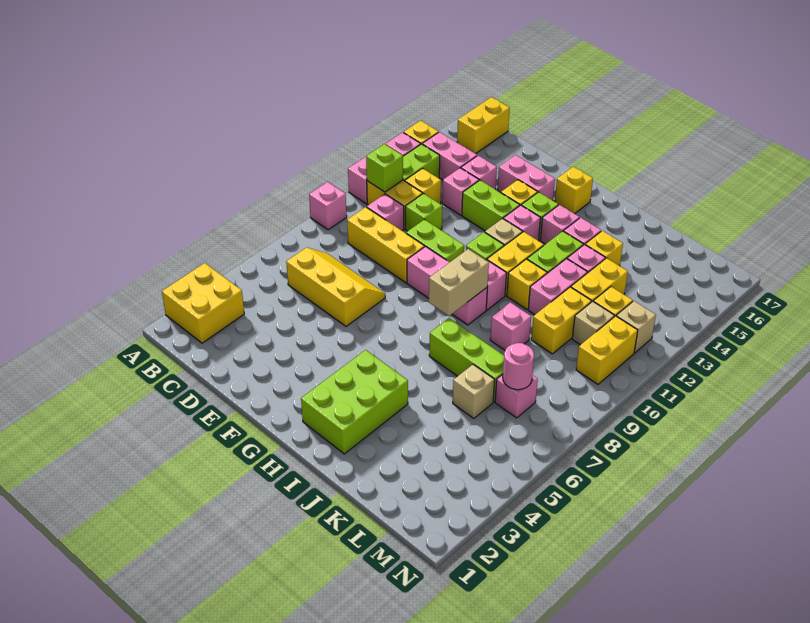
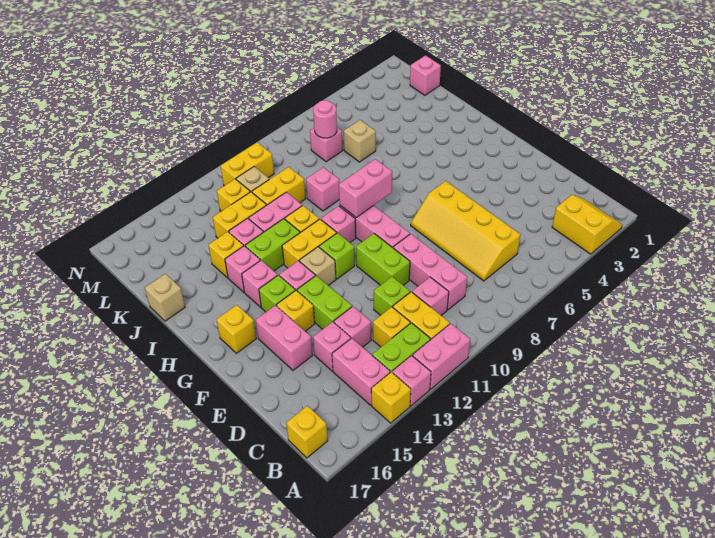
yellow 2x2 brick [162,263,244,343] -> yellow 2x2 slope [552,195,622,254]
pink 1x1 brick [309,182,347,230] -> pink 1x1 brick moved to [410,56,441,95]
lime 1x1 brick [366,144,403,192] -> none
yellow 1x2 brick [457,97,510,154] -> yellow 1x1 brick [286,406,328,458]
yellow 2x3 slope [286,247,385,326] -> yellow 2x4 slope [411,181,520,281]
yellow 1x3 brick [347,207,425,283] -> pink 1x3 brick [393,234,467,310]
lime 2x3 brick [301,350,408,454] -> none
tan 1x2 brick [429,249,489,316] -> pink 1x2 brick [339,159,392,217]
lime 1x3 brick [429,318,504,402] -> none
tan 1x1 brick [616,301,656,353] -> tan 1x1 brick moved to [145,274,185,321]

